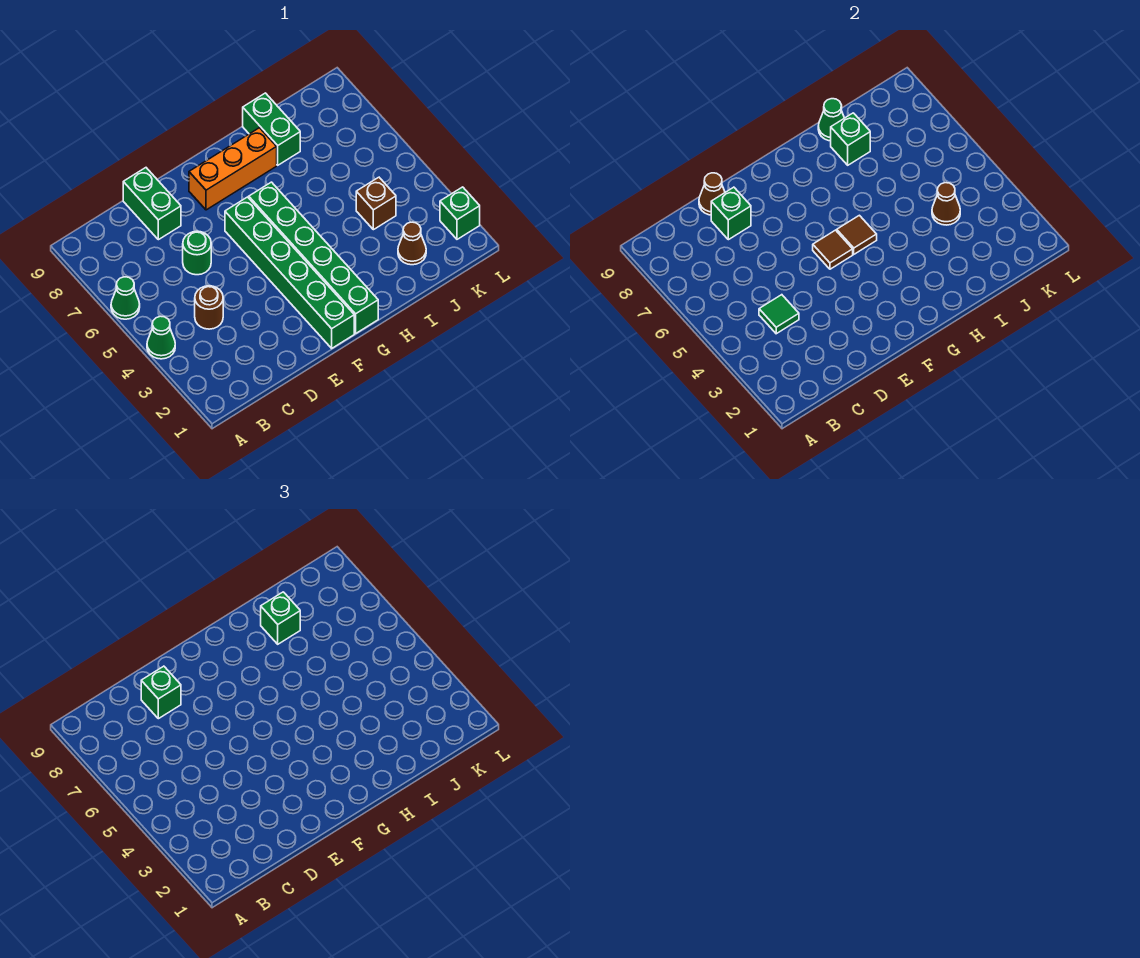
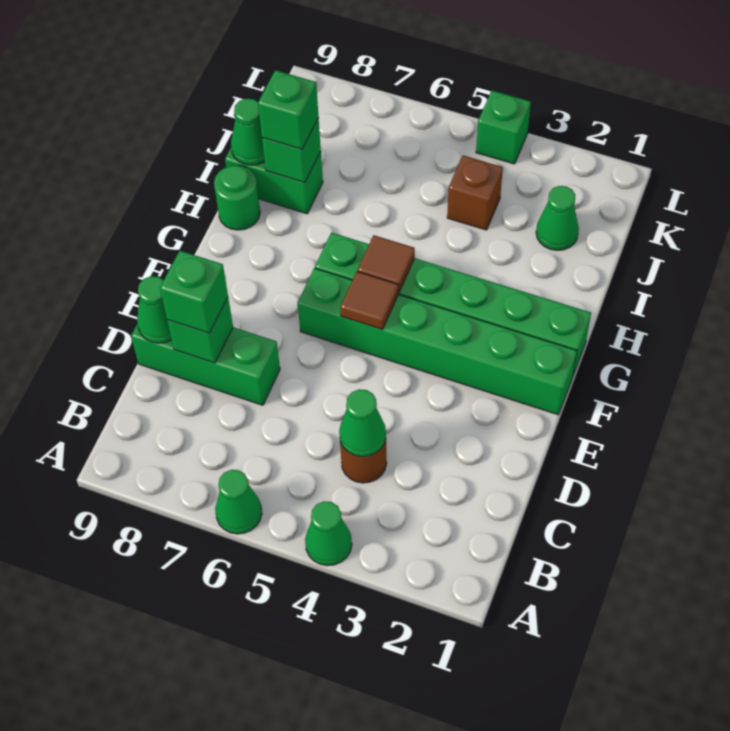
green 1x1 tile [759,295,799,334] -> green 1x1 cone [339,389,386,457]
green 1x1 round brick [183,231,211,275] -> green 1x1 round brick moved to [214,165,260,230]
green 1x2 brick [123,168,181,240] -> green 1x3 brick [131,325,280,405]
brown 1x1 cone [699,173,725,215] -> green 1x1 cone [137,276,172,343]
orange 1x3 brick [189,128,277,210] -> none
brown 1x1 cone [398,222,426,265] -> green 1x1 cone [536,186,579,250]
brown 1x1 cone [932,183,960,225] -> none
green 1x1 brick [440,187,480,239] -> green 1x1 brick moved to [476,91,531,164]

